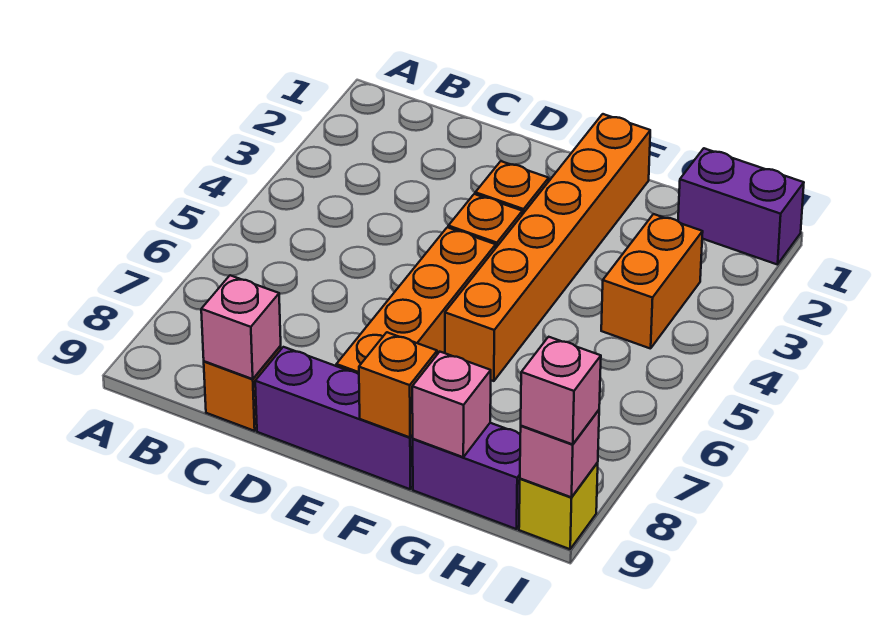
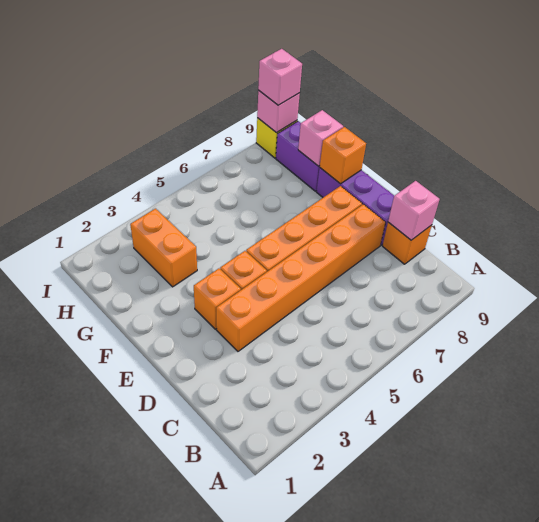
orange 1x6 brick [445,114,650,381] -> orange 1x6 brick moved to [216,204,386,351]
purple 1x2 brick [678,148,804,265] -> none
orange 1x2 brick [601,214,703,349] -> orange 1x2 brick turned to [130,209,197,287]

